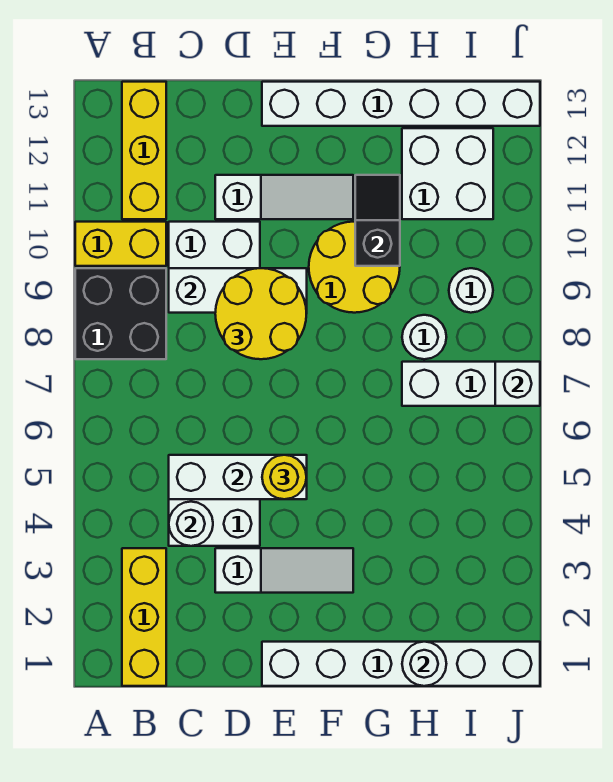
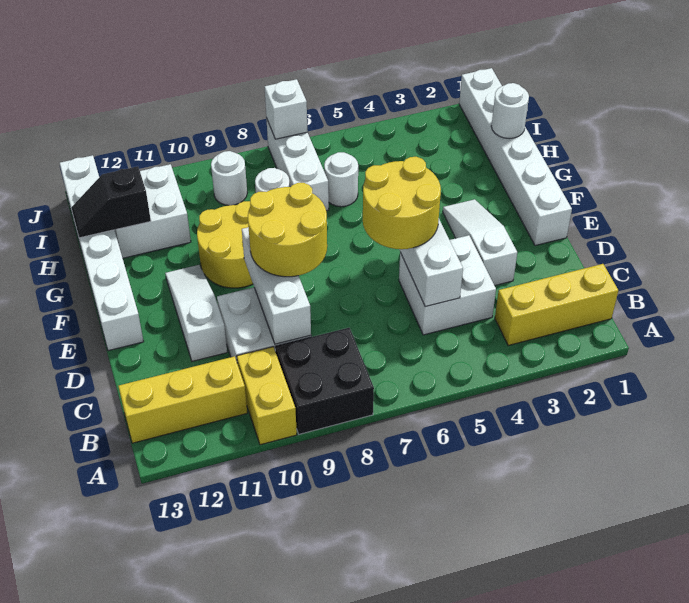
white 1x1 round brick [169,502,213,546] -> white 1x1 round brick moved to [324,152,358,207]
yellow 1x1 round brick [262,455,307,499] -> yellow 2x2 round brick [363,157,441,249]
black 1x2 slope [355,175,400,266] -> black 1x2 slope moved to [71,166,151,238]

